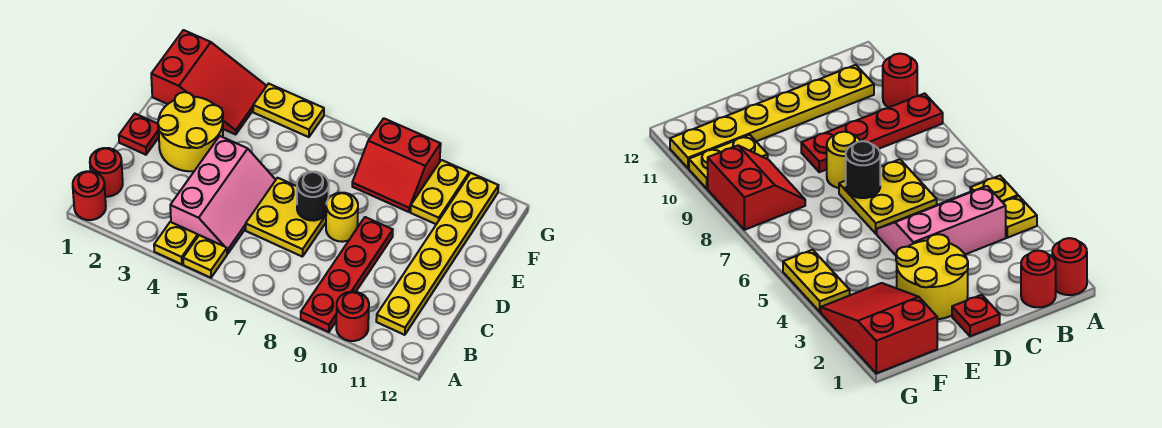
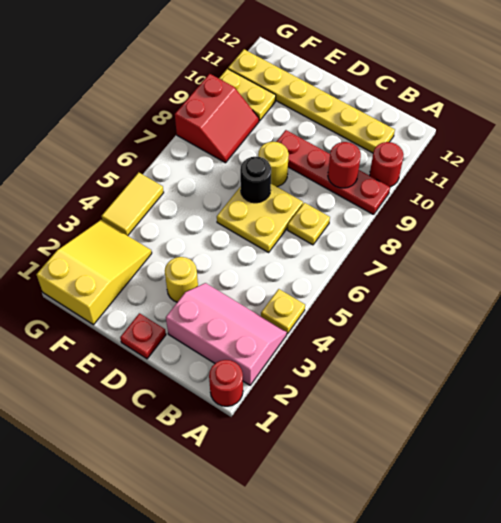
yellow 1x1 plate [183,235,227,278] -> yellow 1x1 plate moved to [288,203,330,245]
red 1x1 round brick [90,148,123,197] -> red 1x1 round brick moved to [328,142,361,188]
pink 2x3 slope [170,136,275,254] -> pink 2x3 slope moved to [166,283,287,385]
yellow 2x2 round brick [158,92,223,171] -> yellow 1x1 round brick [165,257,198,302]
red 2x3 slope [151,30,266,134] -> yellow 2x3 slope [36,220,152,325]
yellow 1x2 plate [253,84,324,137] -> yellow 1x2 tile [101,172,164,236]

